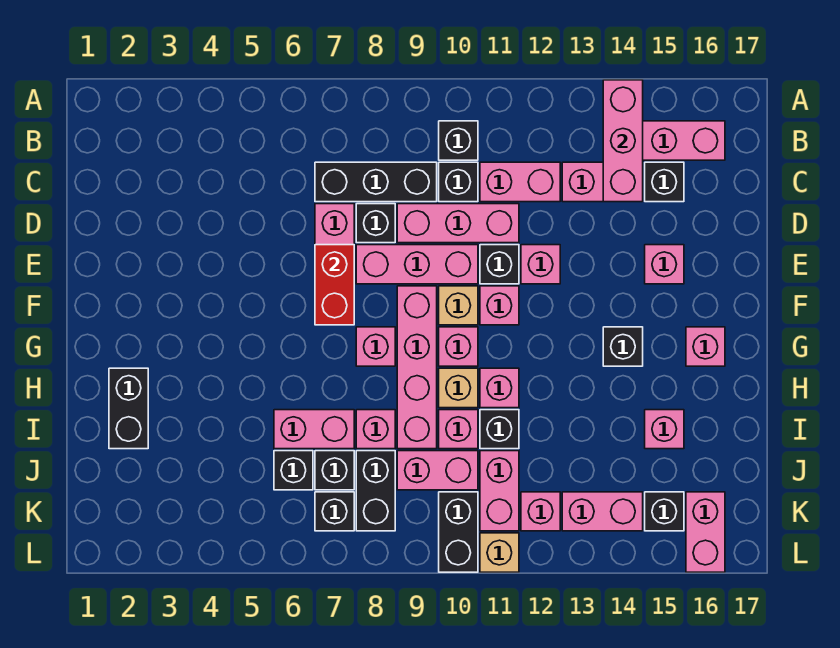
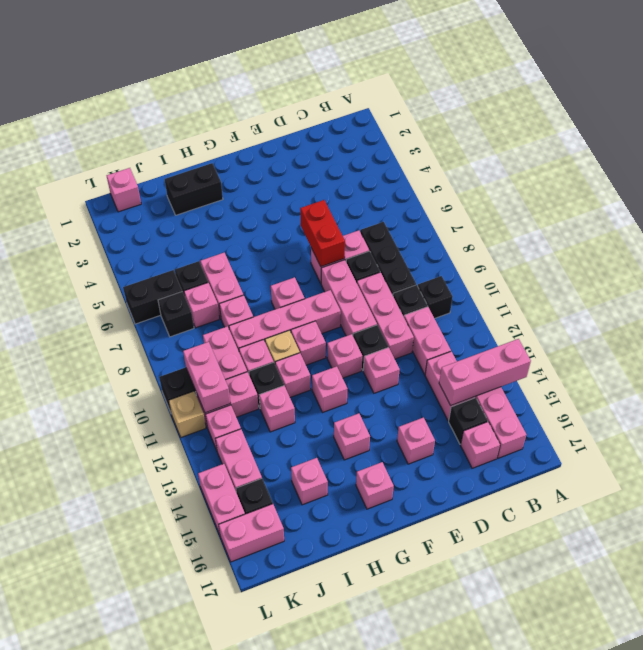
none -> pink 1x1 brick [461,422,500,468]
red 1x2 brick [315,245,354,325] -> red 1x2 brick turned to [300,200,345,267]
tan 1x1 brick [439,286,478,325] -> none
none -> pink 1x1 brick [312,366,348,413]
black 1x1 brick [603,327,643,366] -> pink 1x1 brick [334,413,370,460]
none -> pink 1x1 brick [259,386,295,432]
black 1x1 brick [315,451,354,490] -> pink 1x1 brick [184,283,219,328]
black 1x2 brick [356,451,395,531] -> black 1x2 brick moved to [123,270,182,324]
none -> pink 1x1 brick [107,168,141,212]
none -> pink 1x2 brick [183,342,231,413]
none -> pink 1x2 brick [198,464,245,535]

